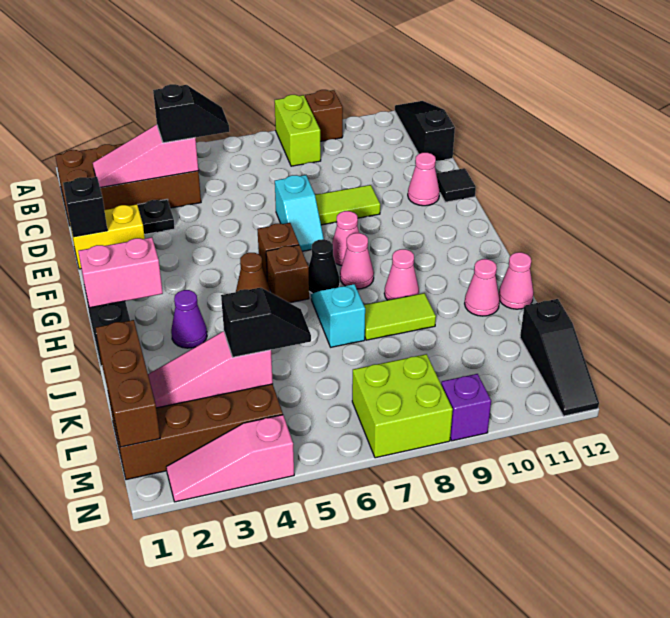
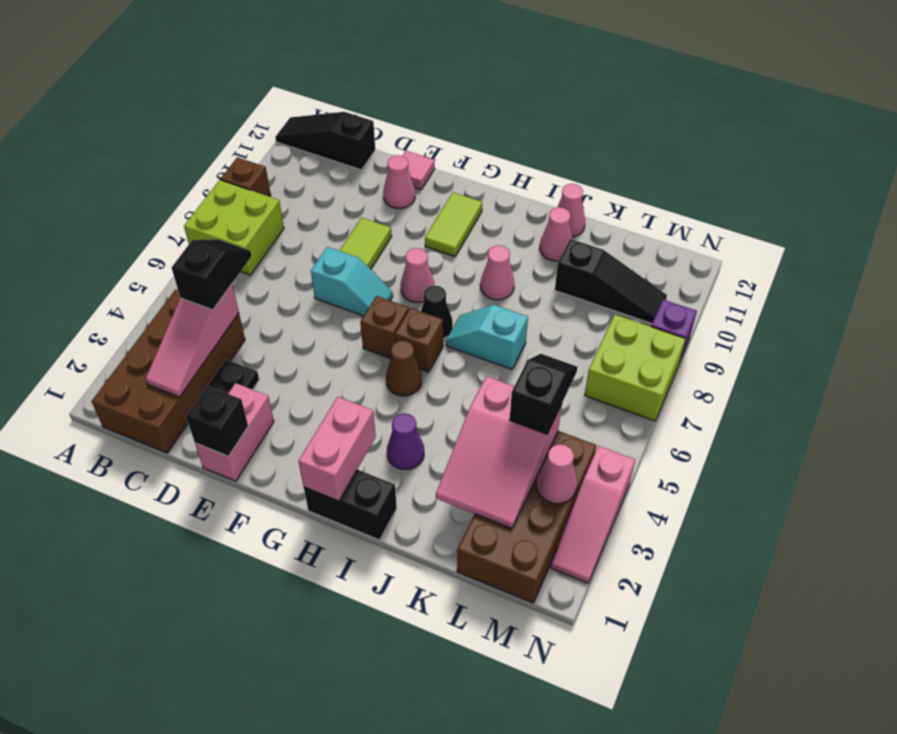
lime 1x2 brick [275,95,321,166] -> lime 2x2 brick [184,180,284,275]
yellow 1x2 brick [69,204,145,269] -> pink 1x2 brick [195,383,274,481]
black 1x1 tile [436,168,476,202] -> pink 1x1 tile [403,151,435,189]
pink 1x1 cone [340,233,374,289] -> pink 1x1 cone moved to [536,444,577,504]
lime 1x2 tile [364,293,436,340] -> lime 1x2 tile moved to [425,192,482,257]
brown 1x3 brick [96,320,160,447] -> none
pink 1x3 slope [148,331,273,408] -> pink 2x3 slope [436,376,562,528]
black 1x3 slope [520,299,599,416] -> black 1x3 slope moved to [555,239,667,324]

